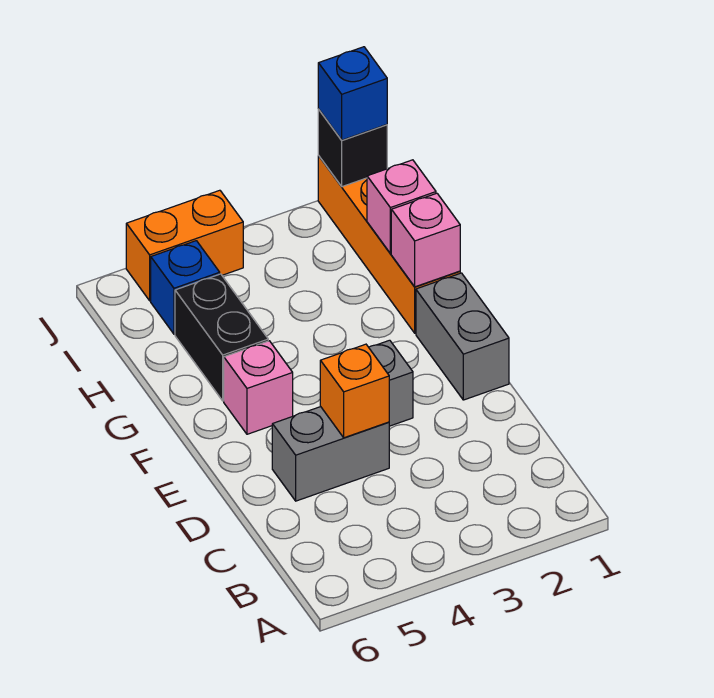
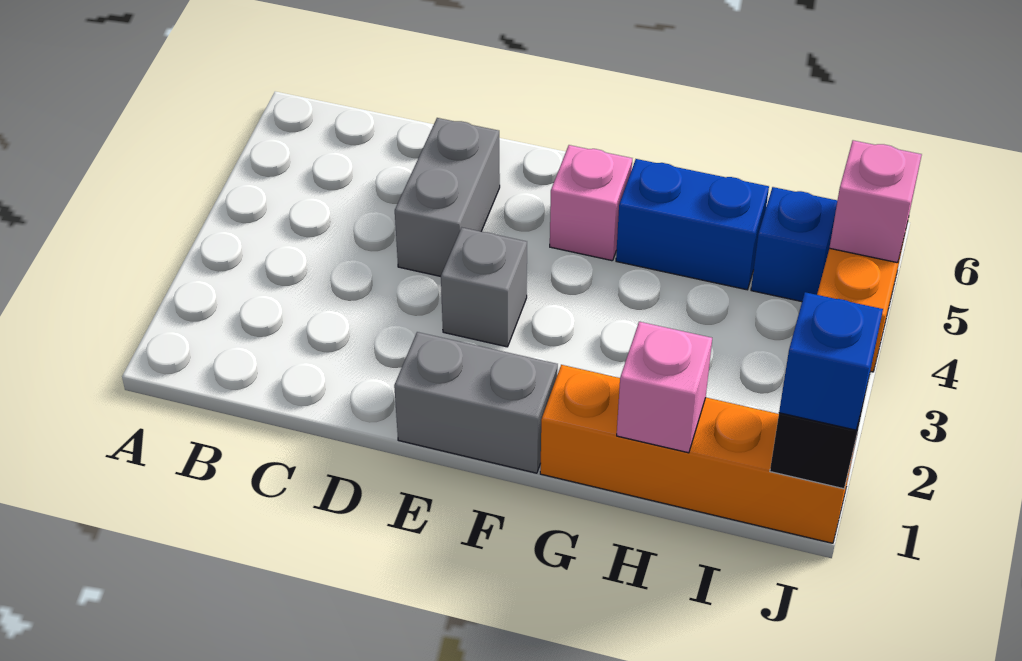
orange 1x1 brick [320,344,389,438] -> none
pink 1x1 brick [391,193,460,287] -> pink 1x1 brick moved to [830,140,922,263]
black 1x2 brick [175,274,268,401] -> blue 1x2 brick [616,159,769,290]

